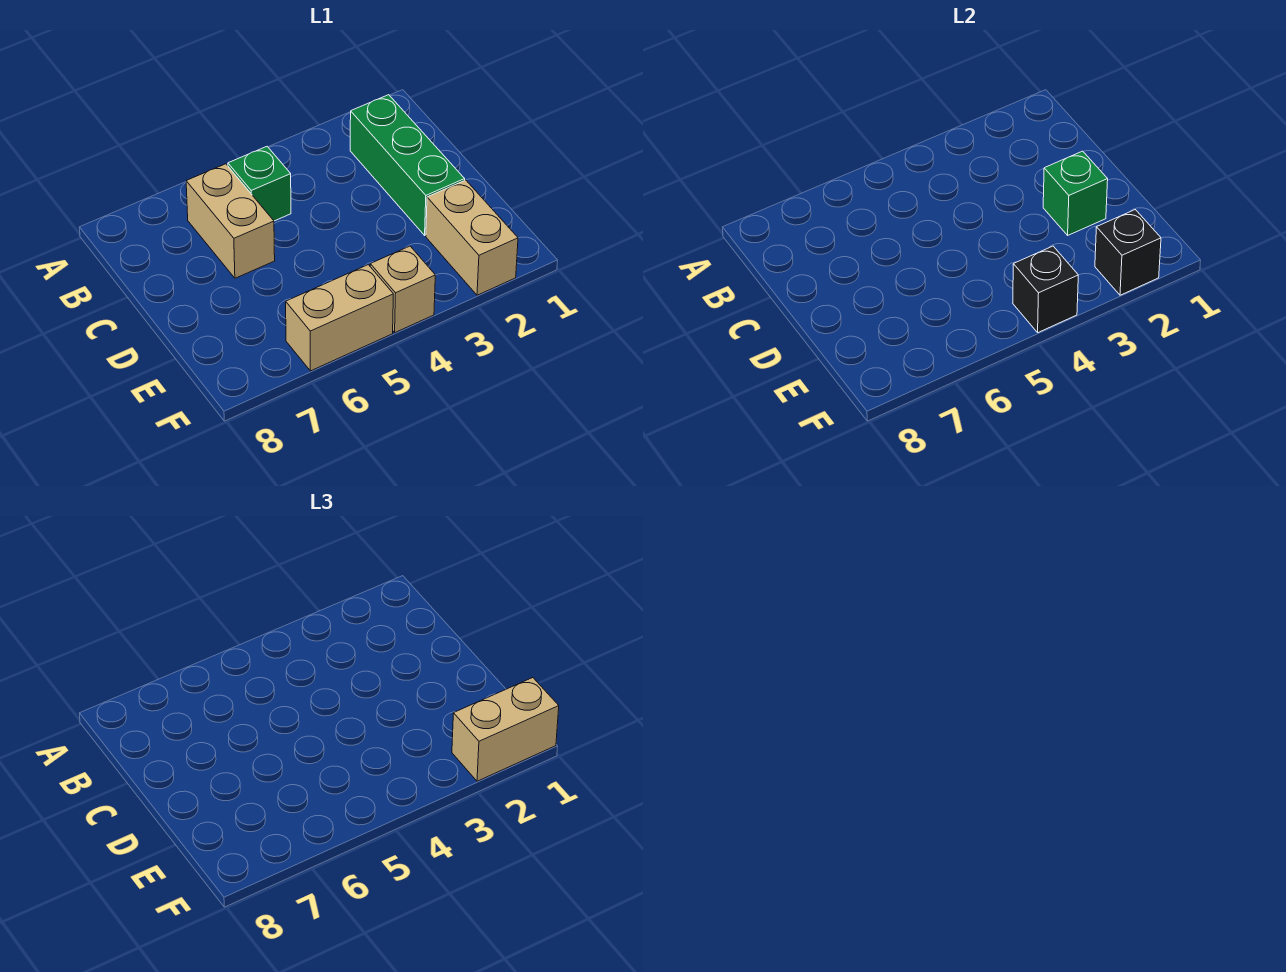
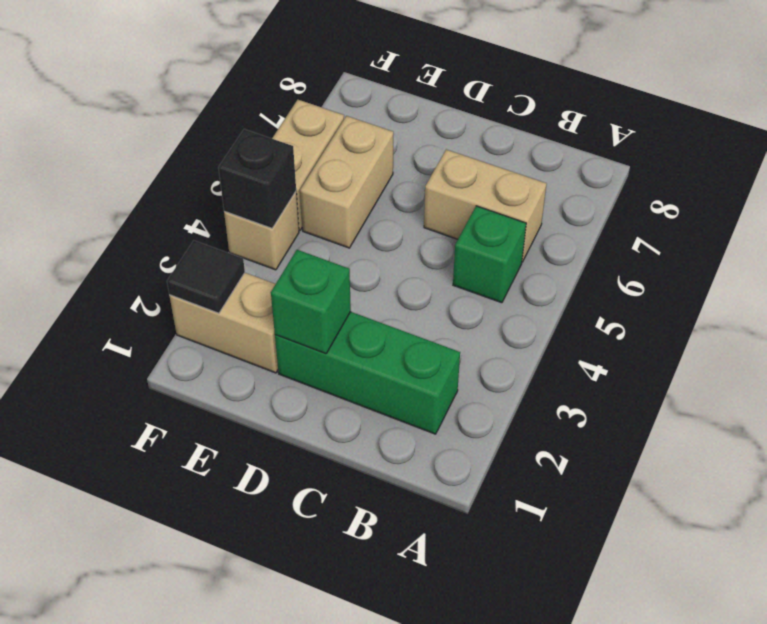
tan 1x2 brick [452,678,559,781] -> tan 1x2 brick moved to [300,116,393,248]
black 1x1 brick [1095,210,1161,295] -> black 1x1 tile [167,241,245,313]

